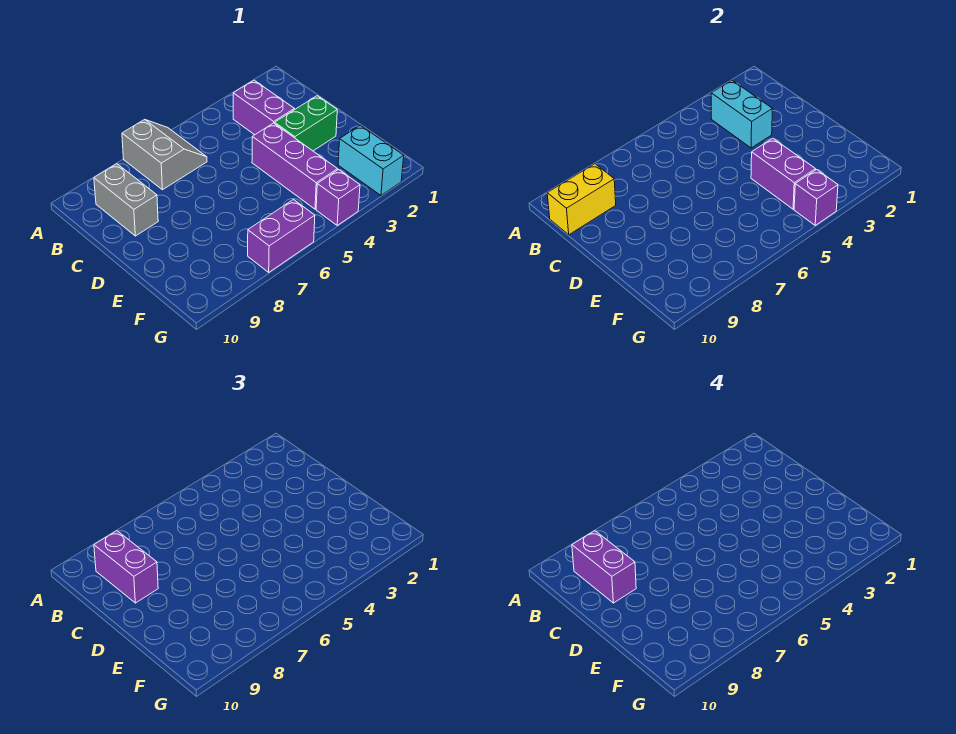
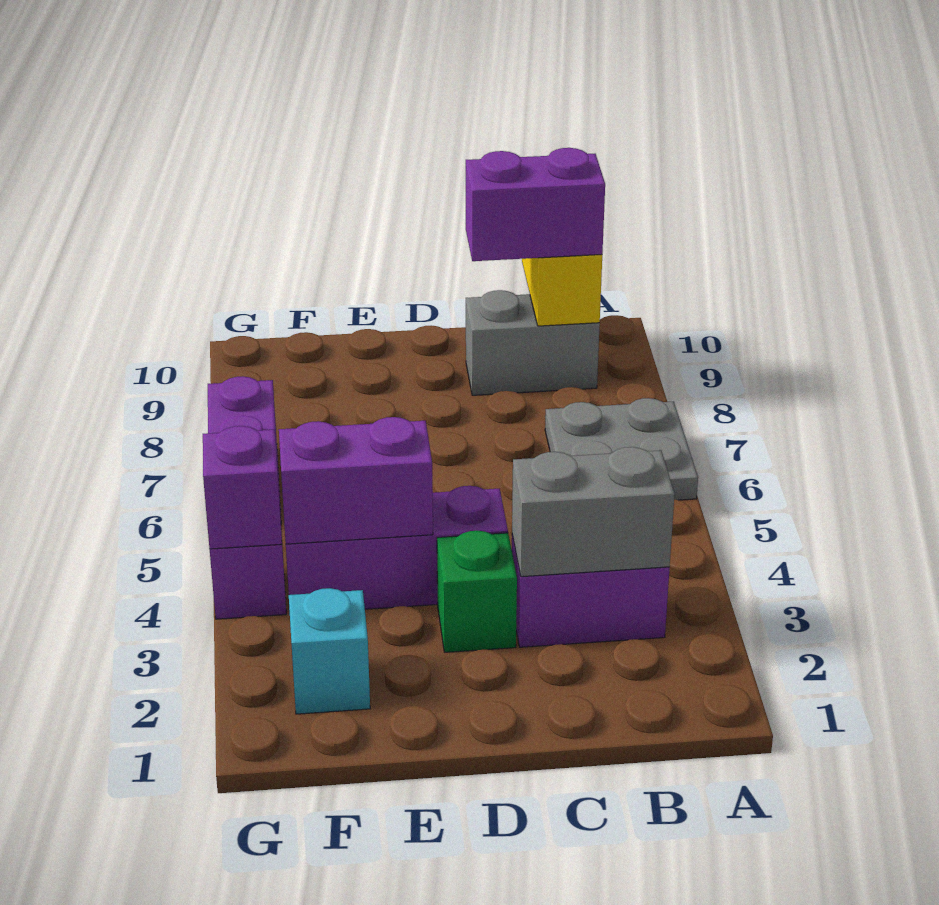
grey 2x2 slope [122,119,207,190] -> grey 2x2 plate [545,398,698,500]
cyan 1x2 brick [711,80,772,148] -> grey 1x2 brick [512,447,675,577]
purple 1x2 brick [572,531,636,603] -> none
green 1x2 brick [275,96,337,151] -> green 1x1 brick [437,531,517,652]
cyan 1x2 brick [338,125,404,195] -> cyan 1x1 brick [289,588,370,714]

